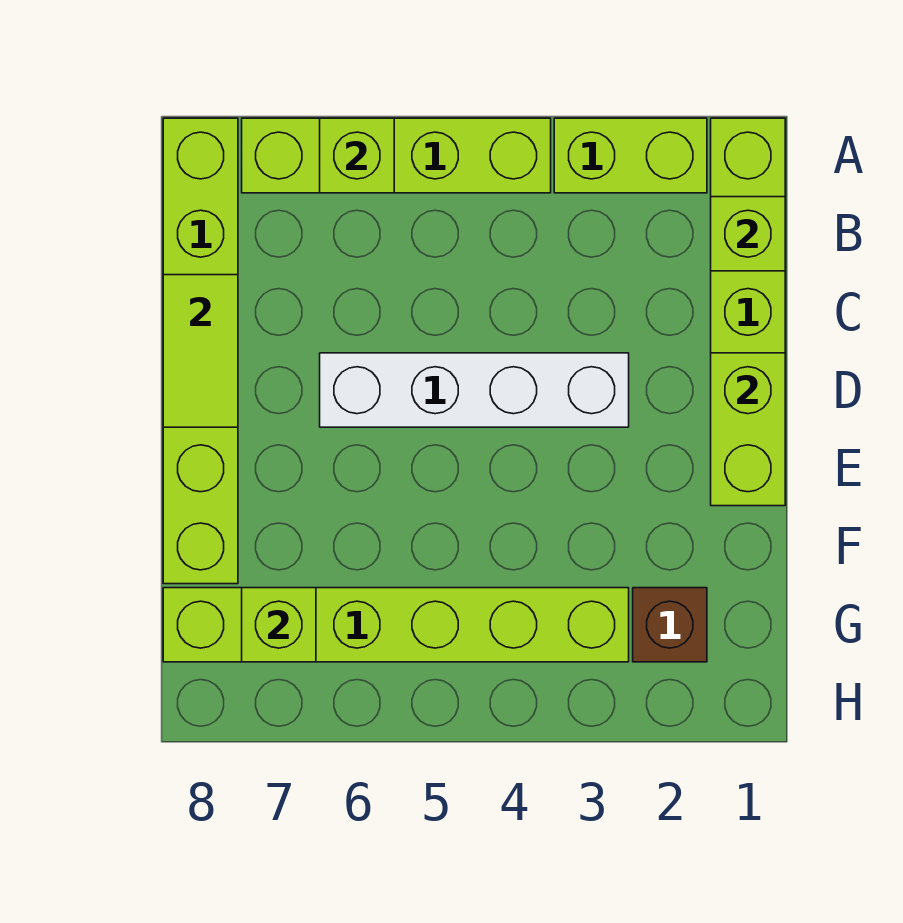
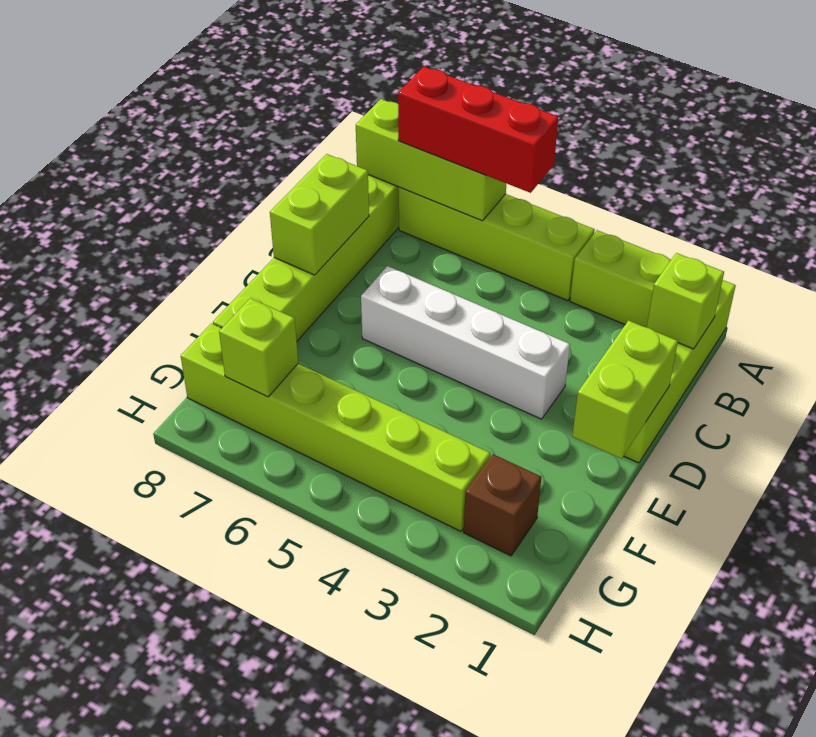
none -> red 1x3 brick [398,67,558,193]
lime 1x1 brick [320,118,394,193] -> lime 1x3 brick [356,99,506,221]
lime 1x2 tile [163,275,238,427] -> lime 1x2 brick [270,154,369,275]

